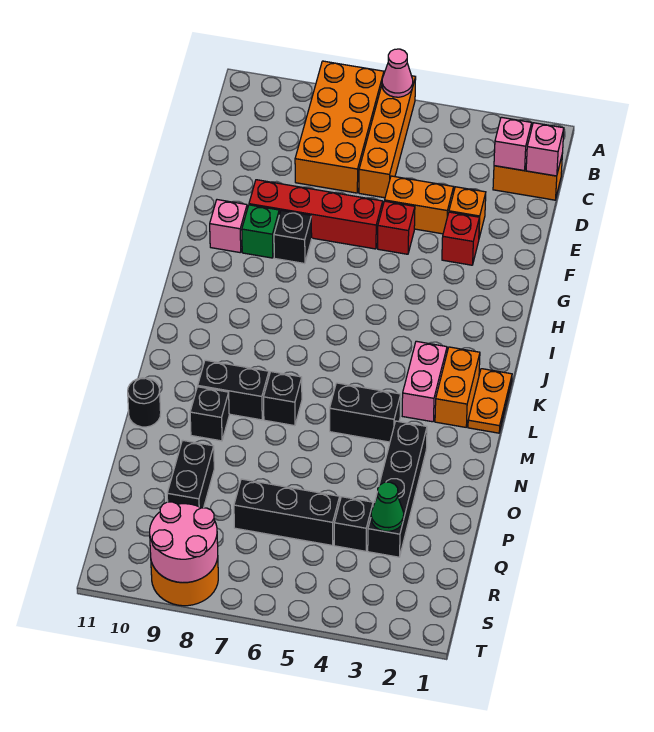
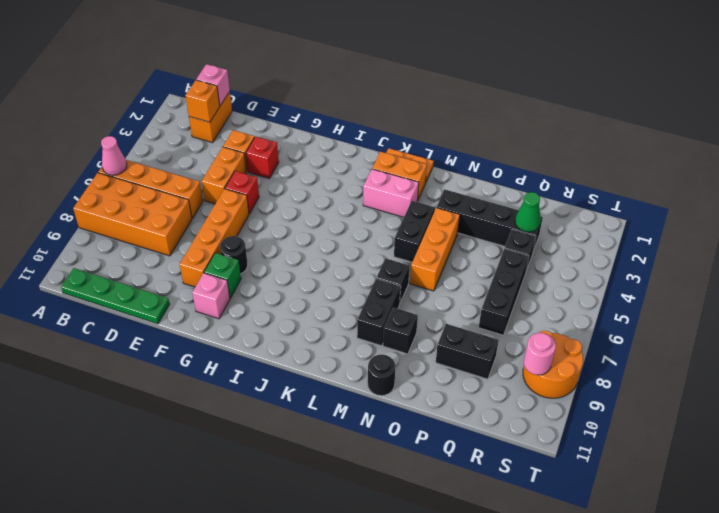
none -> green 1x4 plate [61,268,170,324]
pink 1x1 brick [494,117,532,171] -> orange 1x1 brick [185,80,220,122]
red 1x4 brick [249,180,383,249] -> orange 1x4 brick [180,189,249,287]
black 1x1 brick [274,210,312,264] -> black 1x1 round brick [220,236,248,274]
none -> orange 1x3 brick [410,208,460,291]
pink 2x2 round brick [150,502,218,583] -> pink 1x1 round brick [524,333,556,375]

